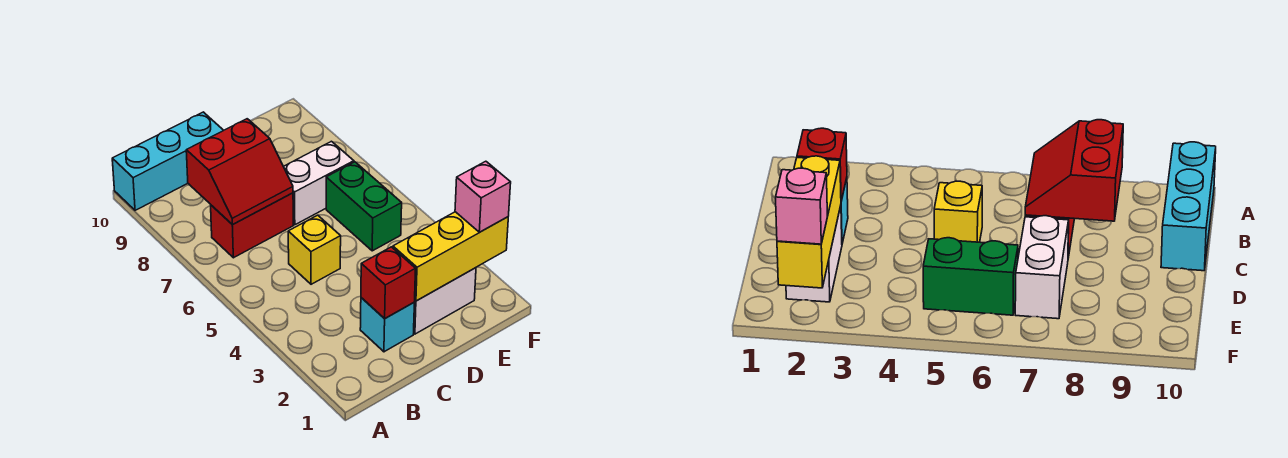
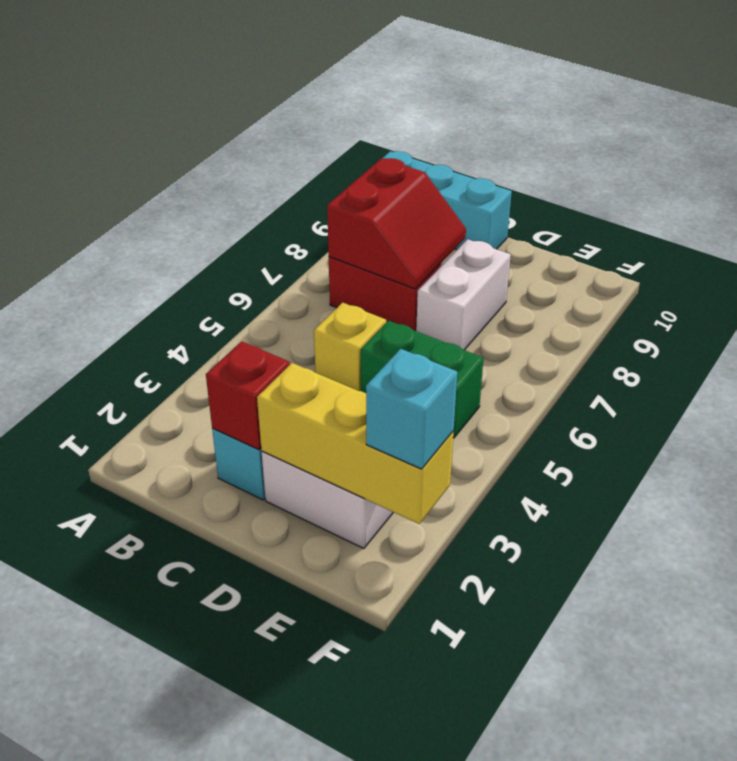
red 2x2 slope [186,119,293,225] -> red 2x2 slope turned to [327,158,466,289]
white 1x2 brick [284,141,354,225] -> white 1x2 brick turned to [416,239,511,350]
green 1x2 brick [326,162,402,251] -> green 1x2 brick turned to [361,321,484,438]
pink 1x1 brick [455,161,511,232] -> cyan 1x1 brick [366,349,457,469]

